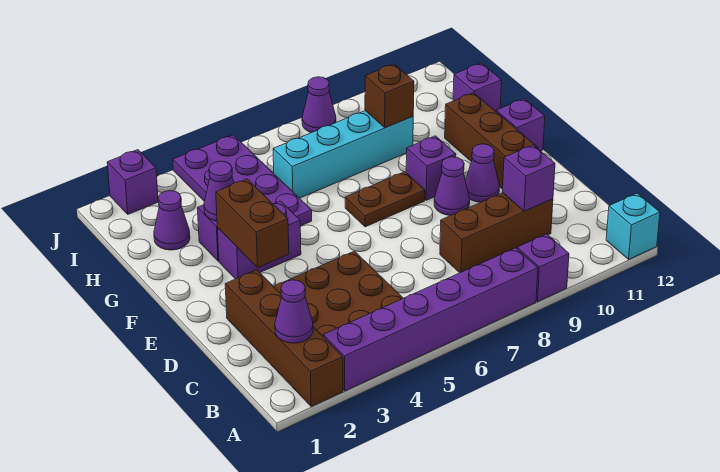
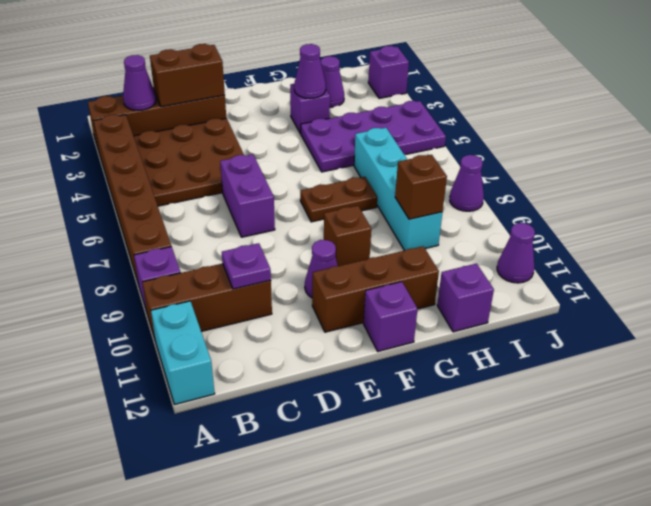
purple 1x6 brick [323,248,538,391] -> brown 1x6 brick [93,115,171,285]
cyan 1x1 brick [606,193,660,259] -> cyan 1x2 brick [151,301,215,405]
brown 1x3 brick [440,193,553,273] -> brown 1x3 brick turned to [142,263,272,341]
purple 1x1 brick [503,145,555,211] -> purple 1x1 plate [222,243,271,289]
brown 1x2 brick [216,179,289,267] -> brown 1x2 brick moved to [150,44,225,107]
purple 1x1 cone [434,157,470,216] -> purple 1x1 cone moved to [497,223,535,283]
purple 1x2 brick [217,201,301,279] -> purple 1x2 brick moved to [220,154,275,237]
brown 1x2 plate [345,172,425,227] -> brown 1x2 plate turned to [300,177,377,222]
purple 1x1 brick [406,136,456,200] -> brown 1x1 brick [324,206,371,266]

